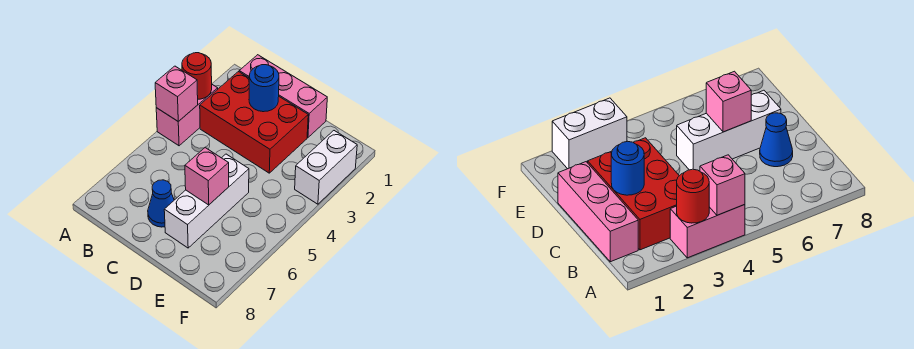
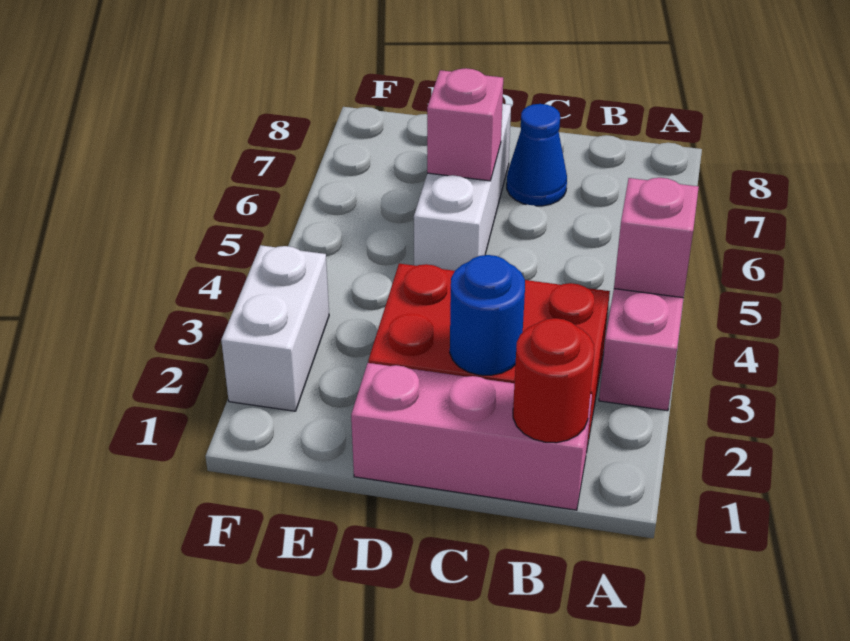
red 1x1 round brick [182,53,212,99] -> red 1x1 round brick moved to [513,318,594,443]

